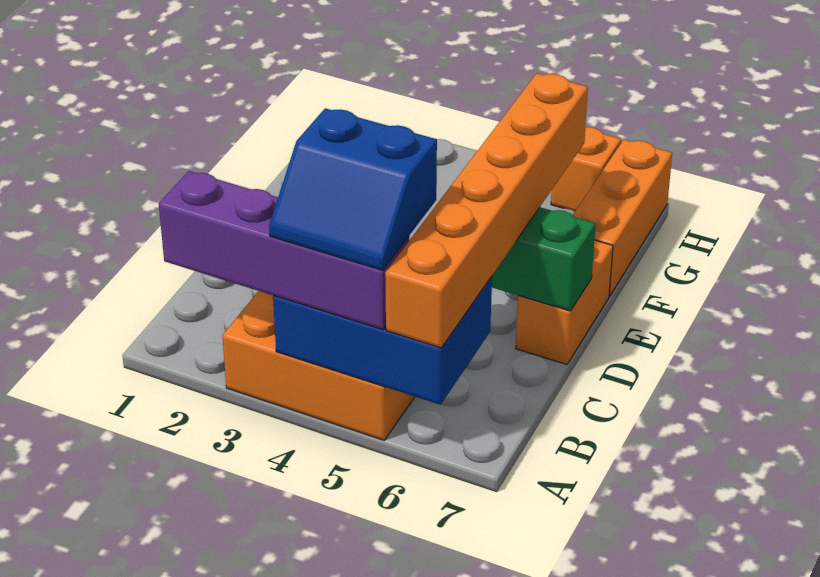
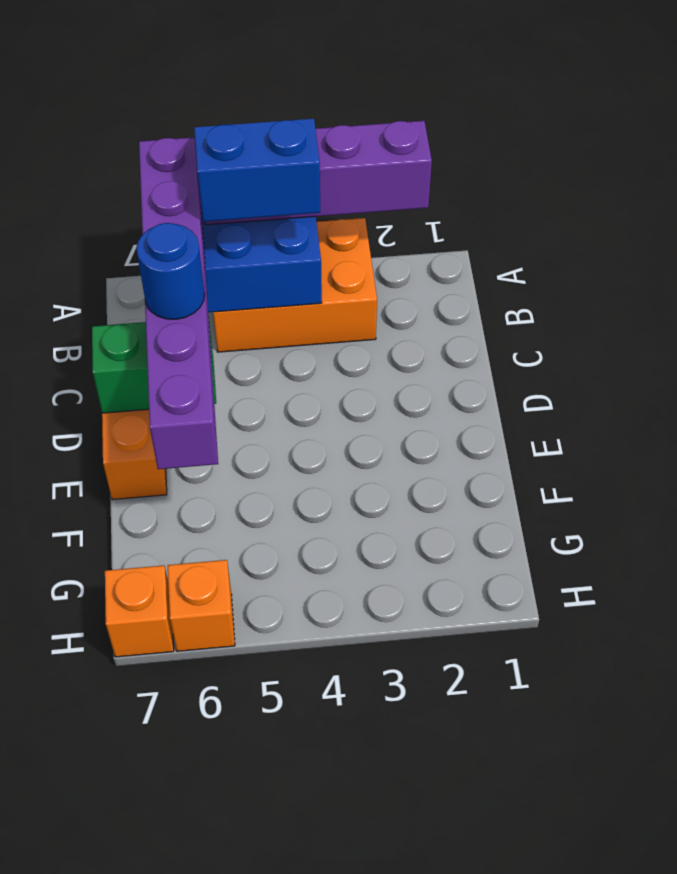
orange 1x6 brick [385,73,588,348] -> purple 1x6 brick [139,137,218,469]
none -> blue 1x1 round brick [137,223,205,319]
orange 1x3 brick [573,140,672,296] -> orange 1x1 brick [105,565,174,657]

